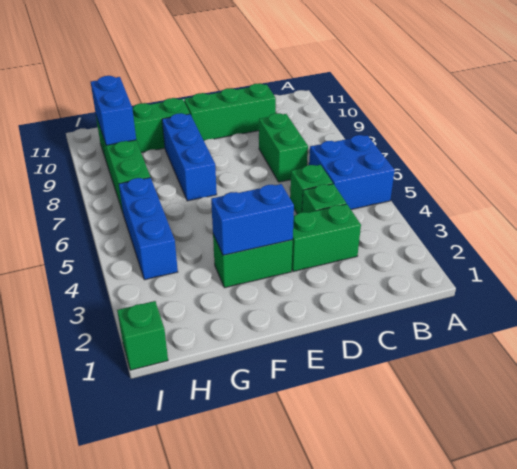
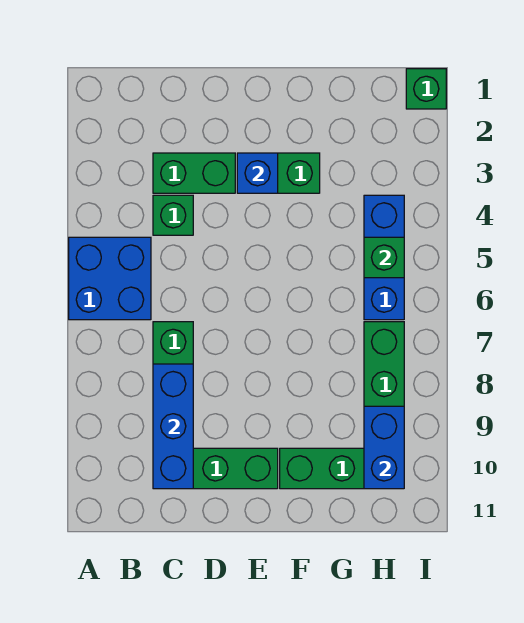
green 1x1 brick [290,165,333,214] -> green 1x1 brick moved to [364,237,404,278]
blue 1x2 brick [211,184,294,255] -> blue 1x1 brick [237,153,278,193]
blue 1x3 brick [162,113,217,201] -> blue 1x3 brick moved to [153,364,193,489]

